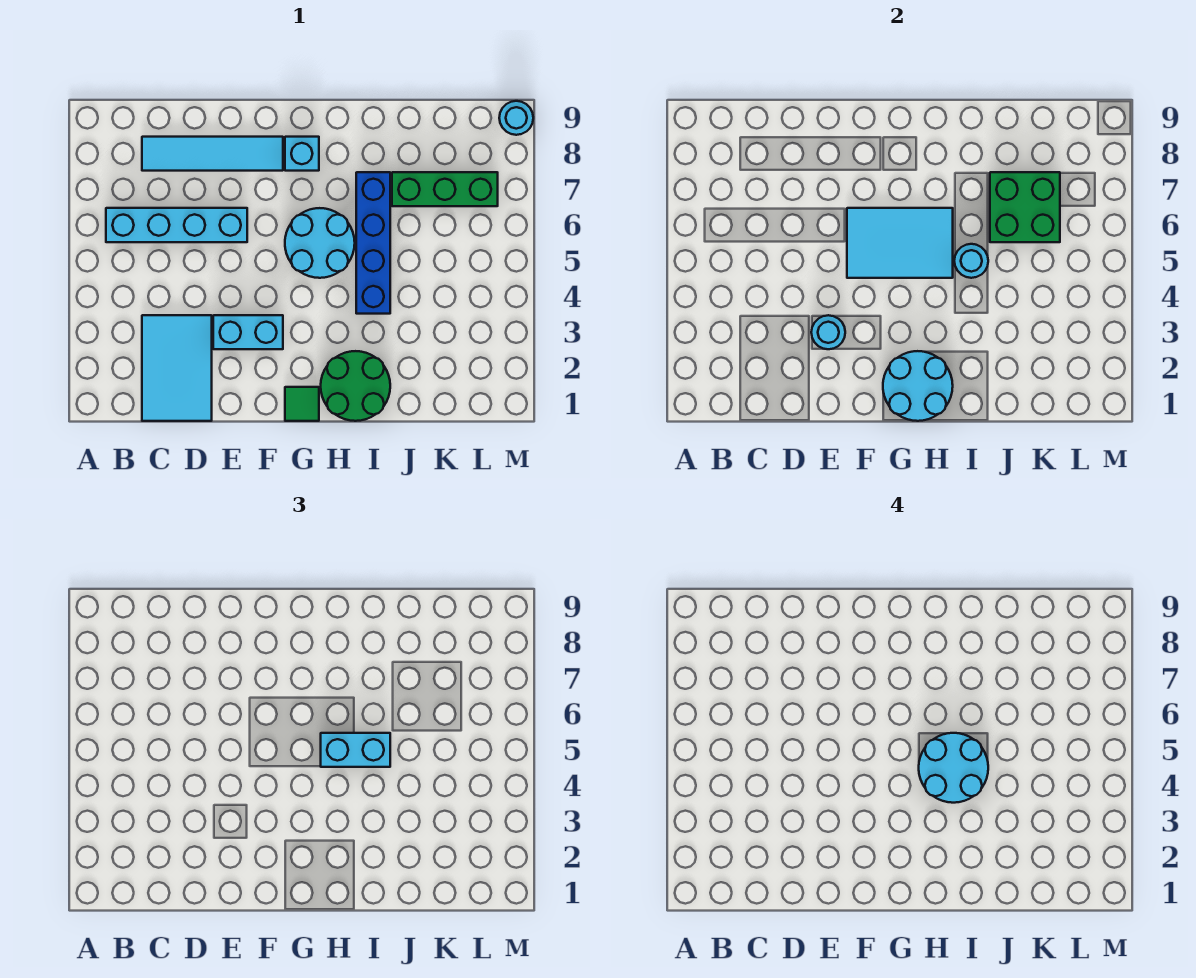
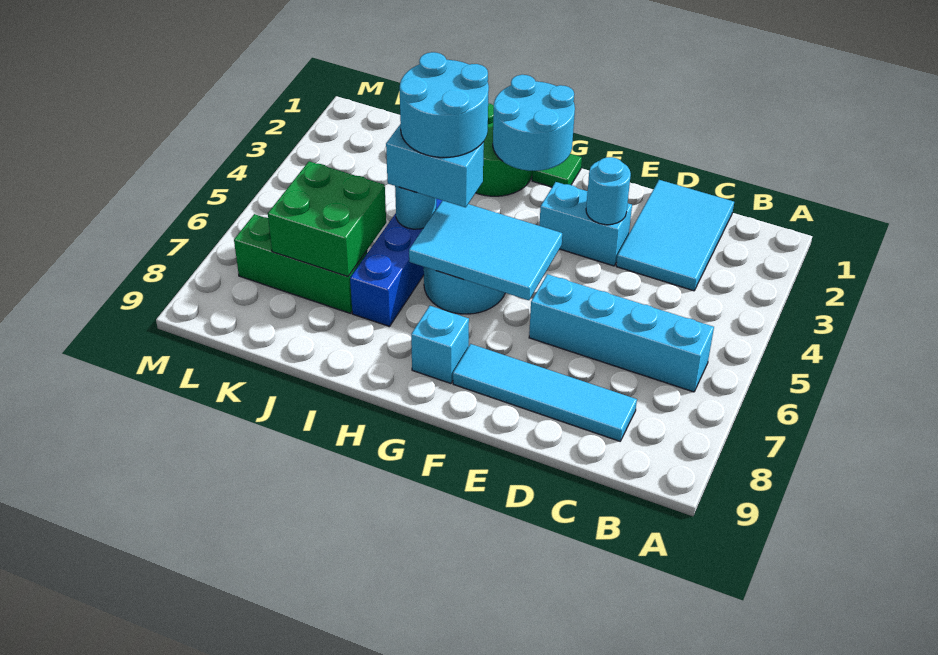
cyan 1x1 round brick [499,101,533,135] -> none

